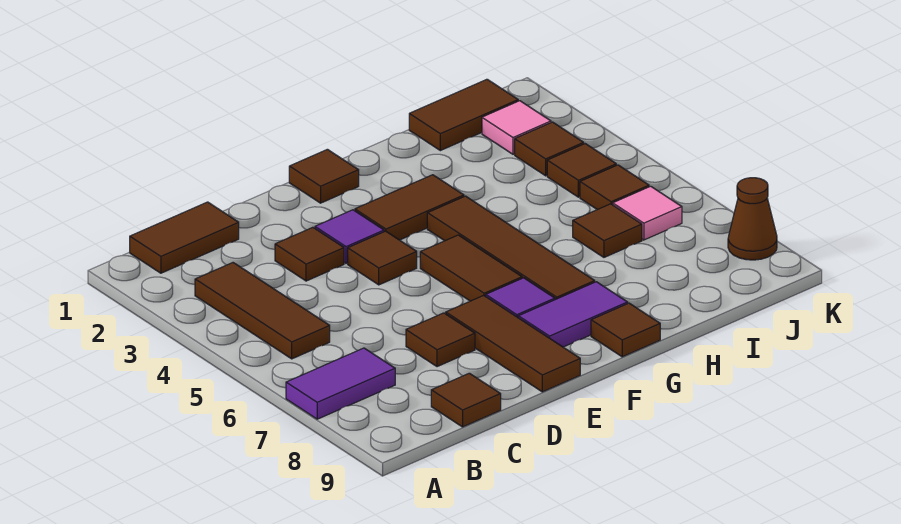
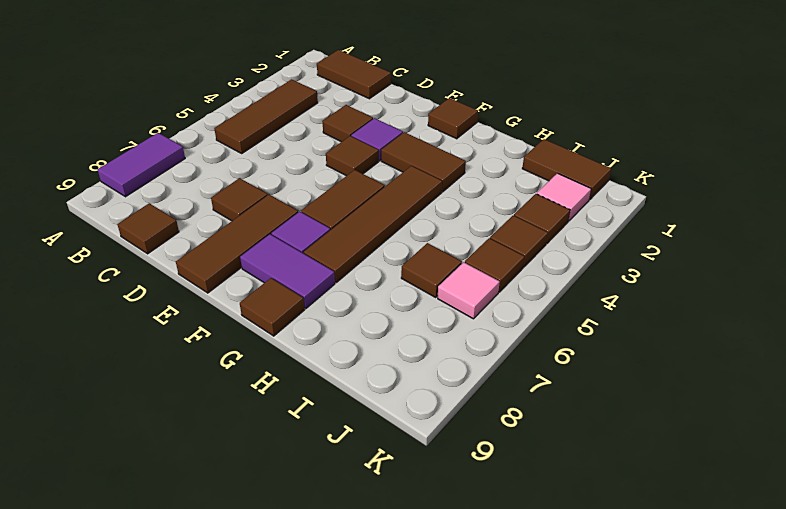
purple 1x2 tile [286,348,395,419] -> purple 1x2 tile turned to [98,133,185,197]
brown 1x1 cone [728,178,777,260] -> none

